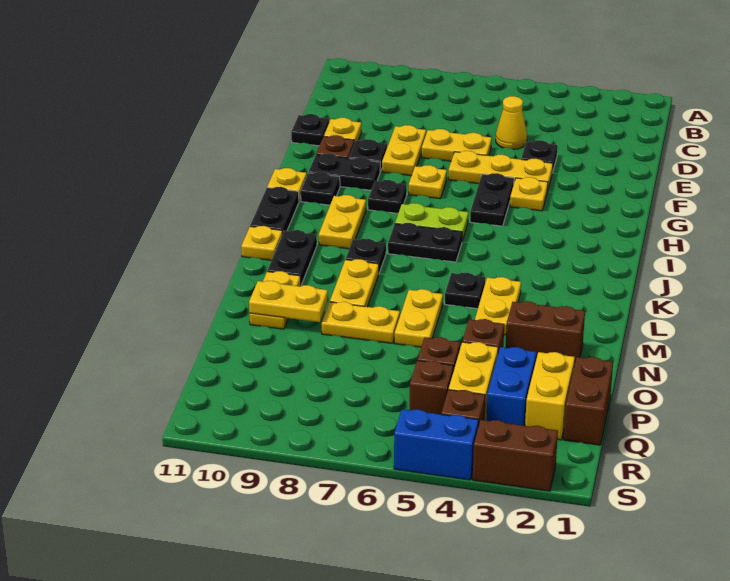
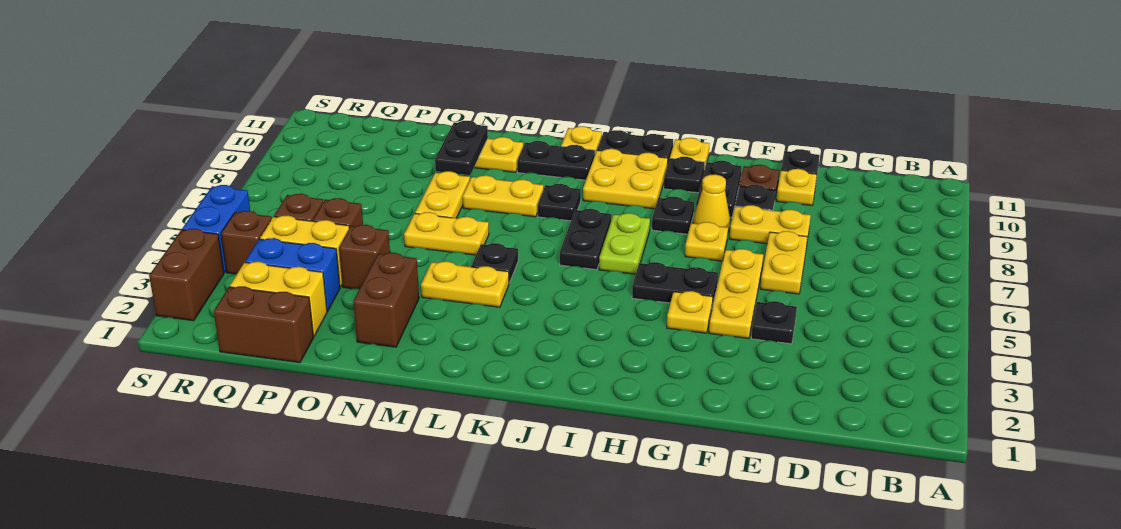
yellow 1x1 cone [496,96,527,149] -> yellow 1x1 cone moved to [693,174,730,231]
yellow 1x2 plate [319,195,366,249] -> yellow 2x2 plate [583,149,668,209]
yellow 1x2 plate [249,281,328,322] -> black 1x2 plate [435,121,488,175]

